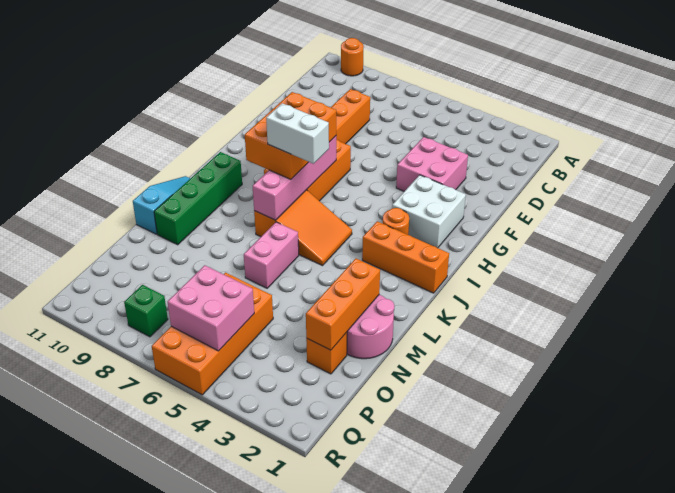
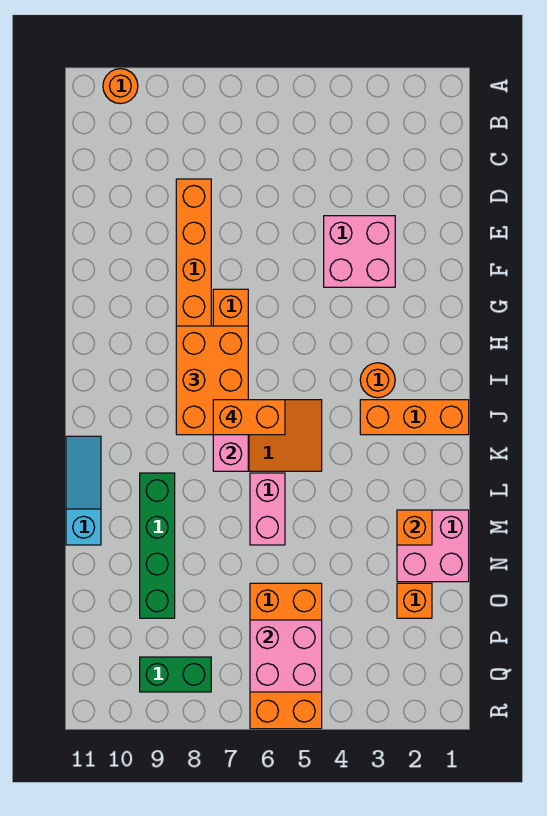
white 2x2 brick [392,175,466,248] -> none
white 1x2 brick [266,103,329,164] -> orange 1x2 brick [213,400,285,435]
green 1x4 brick [154,152,242,245] -> green 1x4 brick moved to [140,473,175,618]
pink 2x2 round brick [347,294,394,359] -> pink 2x2 brick [397,510,469,582]
orange 1x3 brick [306,259,380,350] -> orange 1x1 brick [397,510,432,545]
green 1x1 brick [124,285,168,337] -> green 1x2 brick [140,657,211,692]

